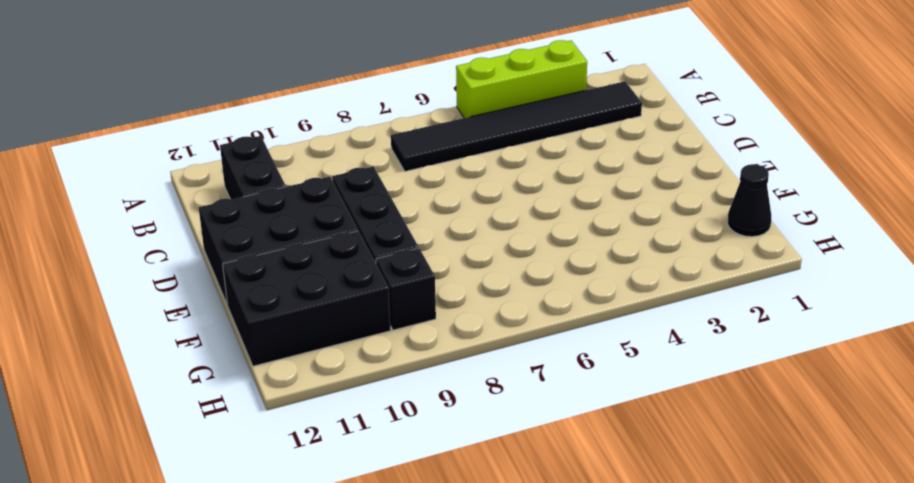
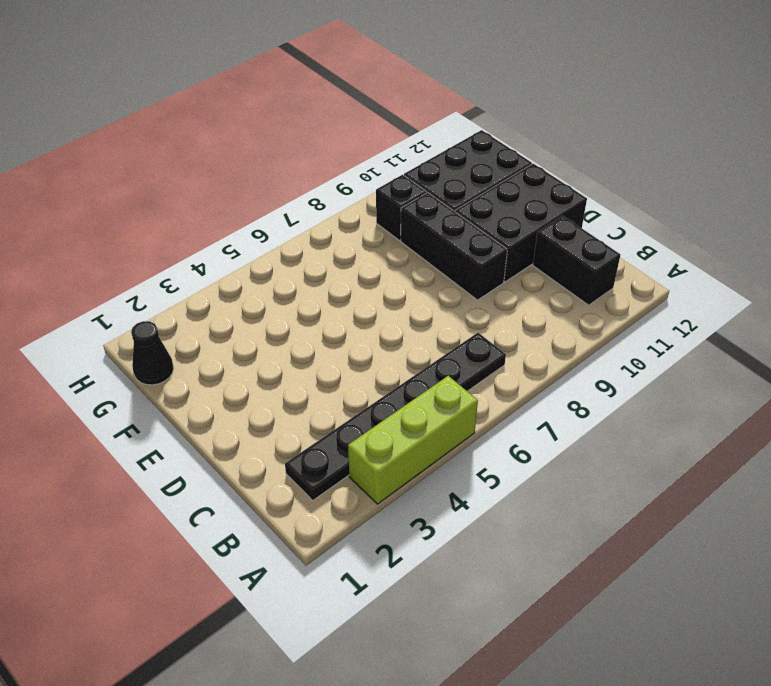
black 1x6 tile [391,81,642,171] -> black 1x6 plate [285,333,506,500]

